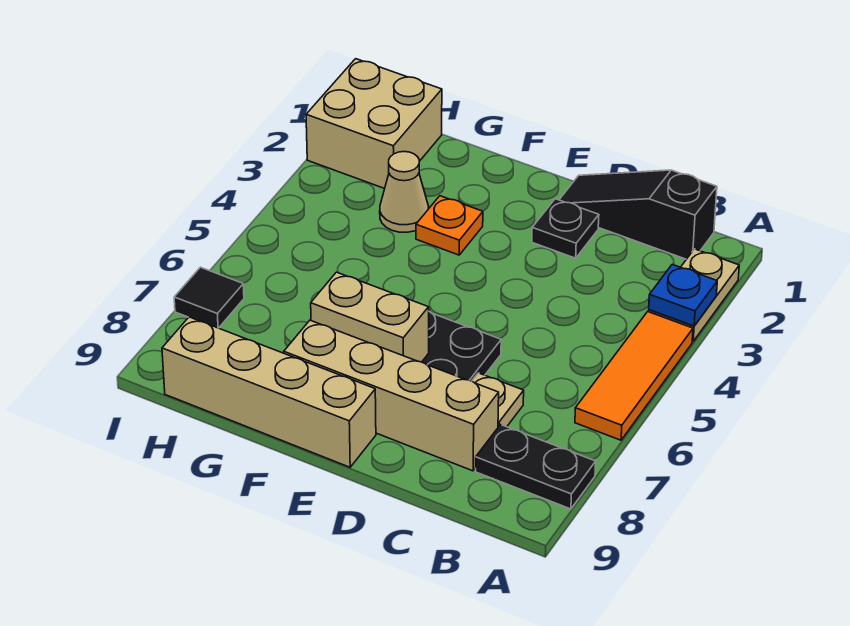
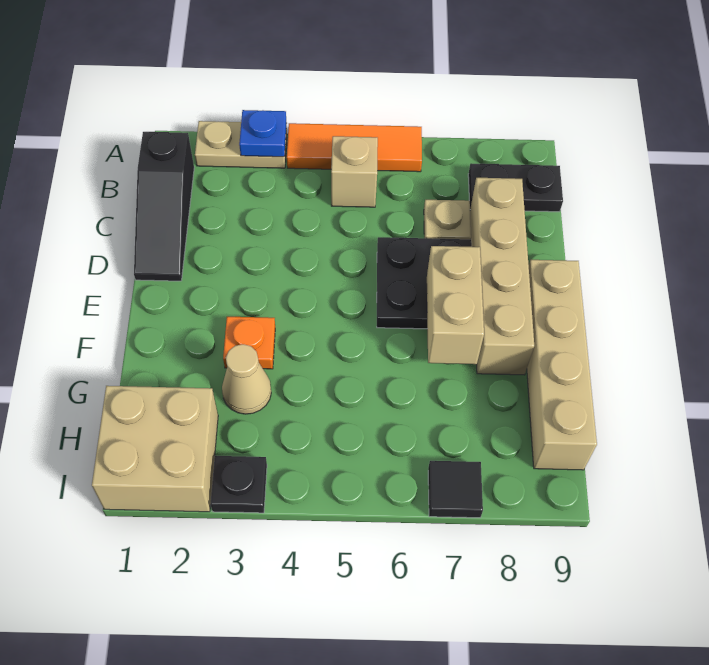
black 1x2 plate [475,425,596,509] -> black 1x2 plate turned to [468,163,563,212]
none -> tan 1x1 brick [331,136,378,207]
black 1x1 plate [532,199,599,258] -> black 1x1 plate moved to [211,456,267,513]

